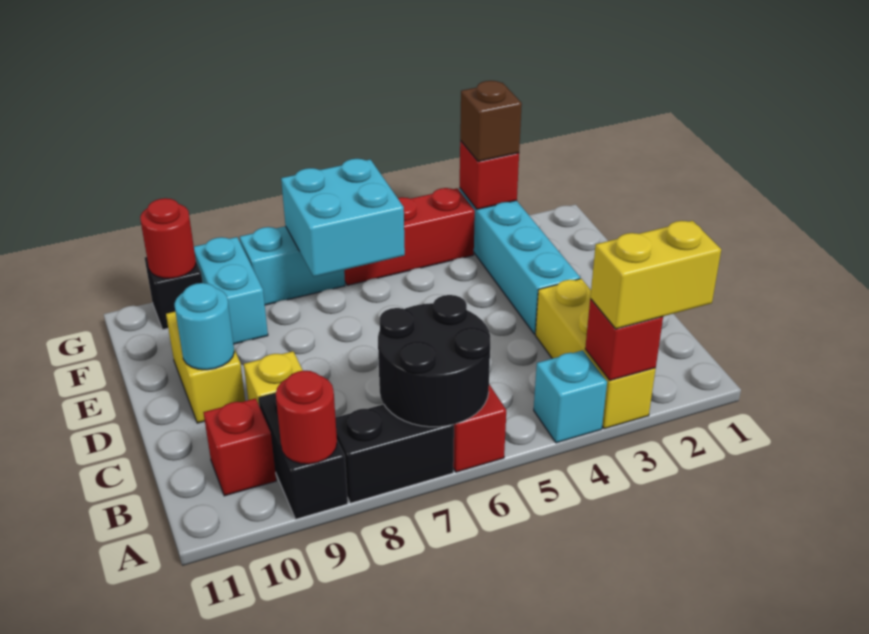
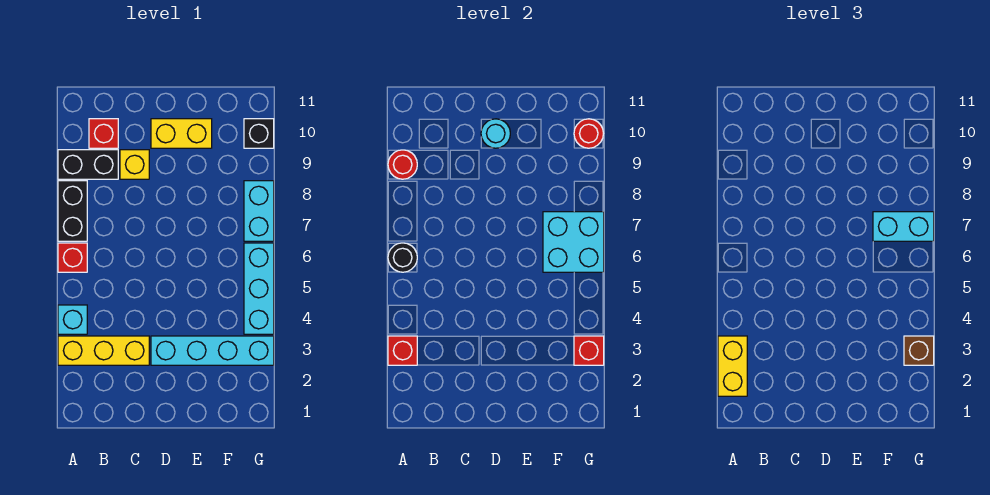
black 2x2 round brick [378,295,490,427] -> black 1x1 round brick [388,243,417,272]
cyan 1x2 brick [194,237,268,344] -> cyan 1x2 brick moved to [873,212,934,241]
red 1x3 brick [344,188,475,285] -> cyan 1x3 brick [244,243,274,334]

